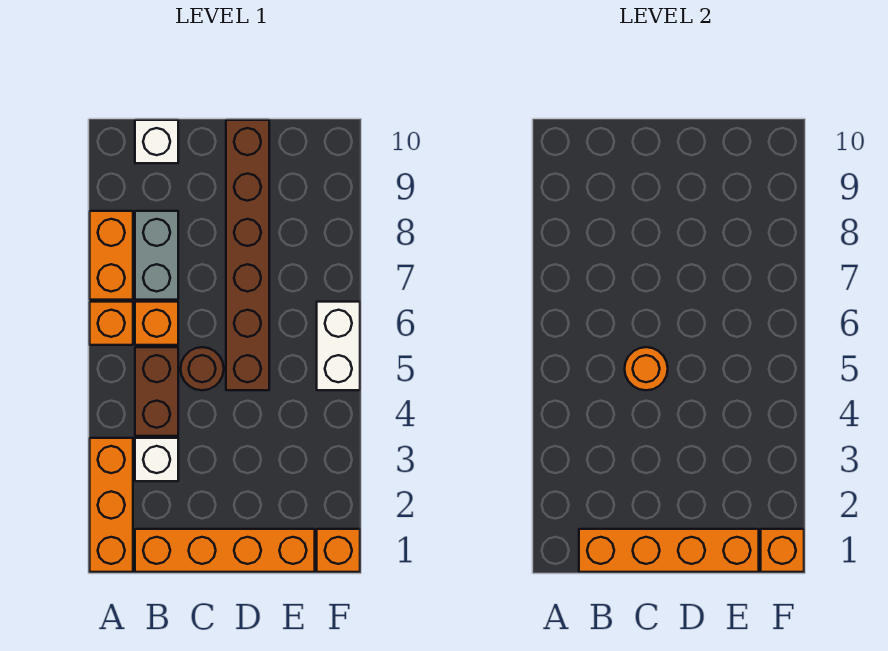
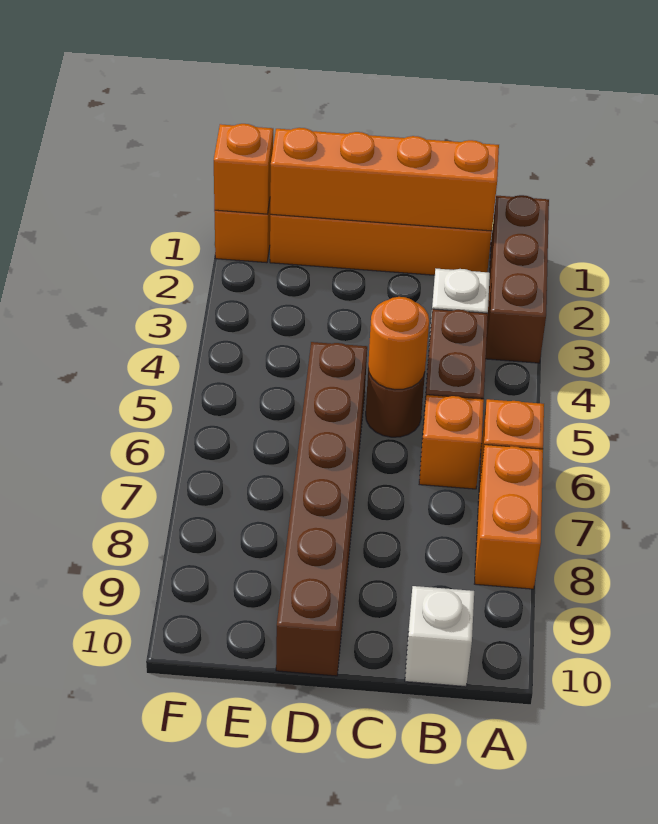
orange 1x3 brick [90,438,133,572] -> brown 1x3 brick [486,195,549,363]
grey 1x2 brick [135,211,178,300] -> none
white 1x2 brick [317,302,360,390] -> none

